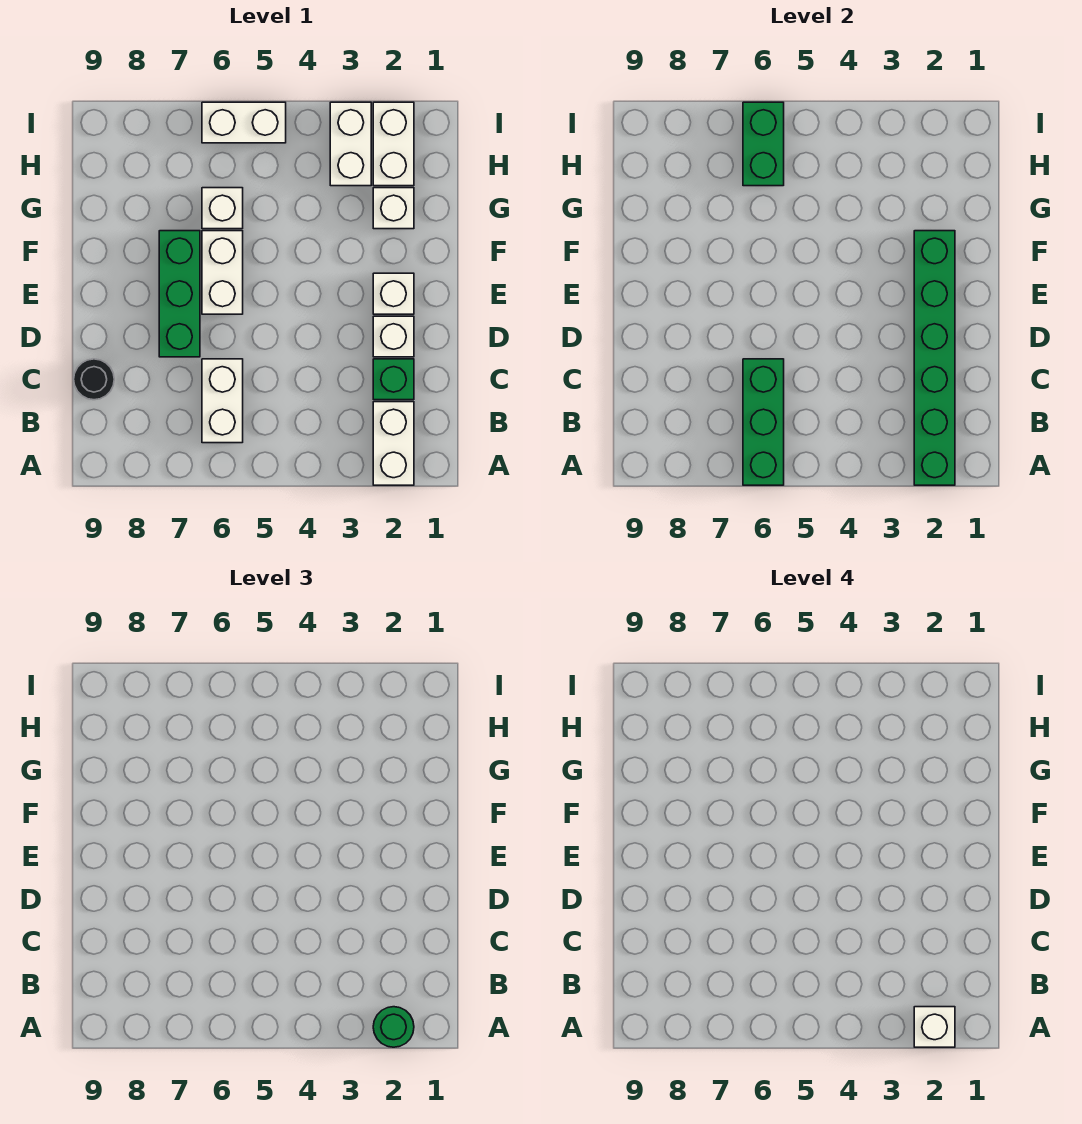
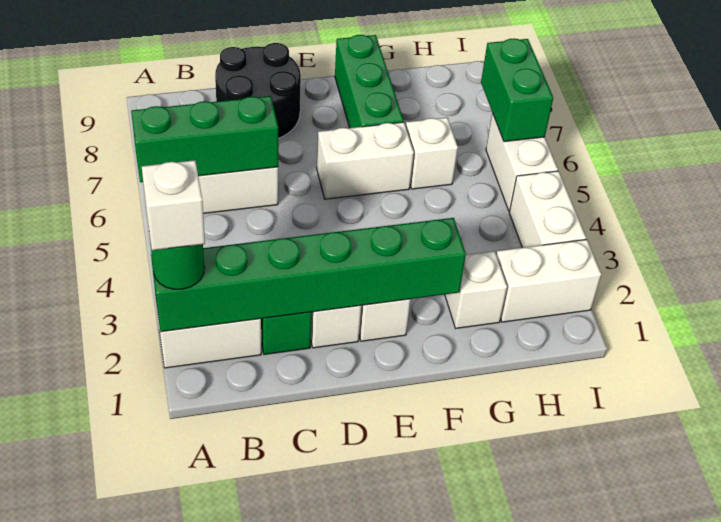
black 1x1 round brick [74,359,114,400] -> black 2x2 round brick [215,43,301,138]
green 1x3 brick [159,231,200,357] -> green 1x3 brick turned to [335,35,404,128]
white 1x2 brick [330,102,371,186] -> white 1x2 brick turned to [509,171,586,248]
green 1x2 brick [743,102,784,186] -> green 1x2 brick turned to [481,39,553,142]

